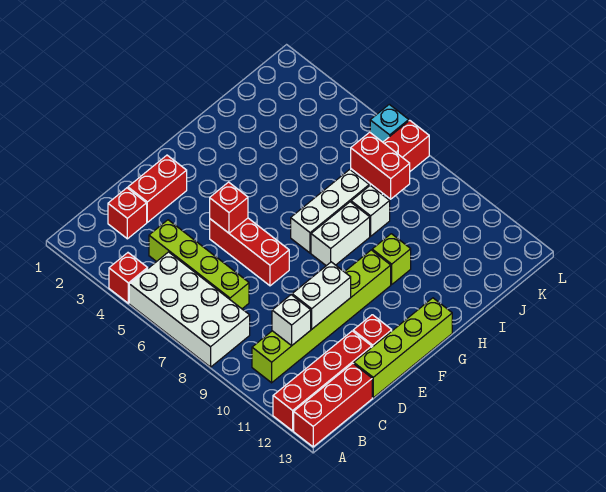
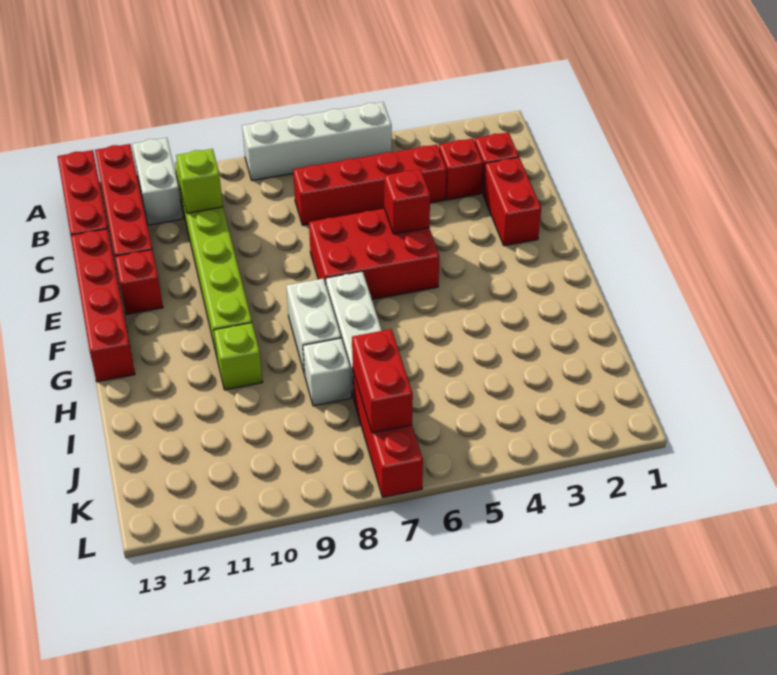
red 1x1 brick [109,253,148,303] -> red 1x1 brick moved to [439,138,483,200]
white 2x4 brick [129,252,250,367] -> white 1x4 brick [242,102,392,181]
lime 1x4 brick [149,220,249,309] -> red 1x4 brick [293,145,447,225]
white 1x1 brick [272,295,311,345] -> lime 1x1 brick [176,149,223,213]
white 1x2 brick [292,262,351,329] -> white 1x2 brick moved to [132,138,183,225]
lime 1x4 brick [354,298,452,398] -> red 1x4 brick [71,229,135,382]
red 1x3 brick [210,218,289,286] -> red 2x3 brick [309,209,439,299]
red 1x2 brick [351,132,410,199] -> red 1x2 brick turned to [352,329,413,433]
cyan 1x1 brick [370,104,409,142] -> none

